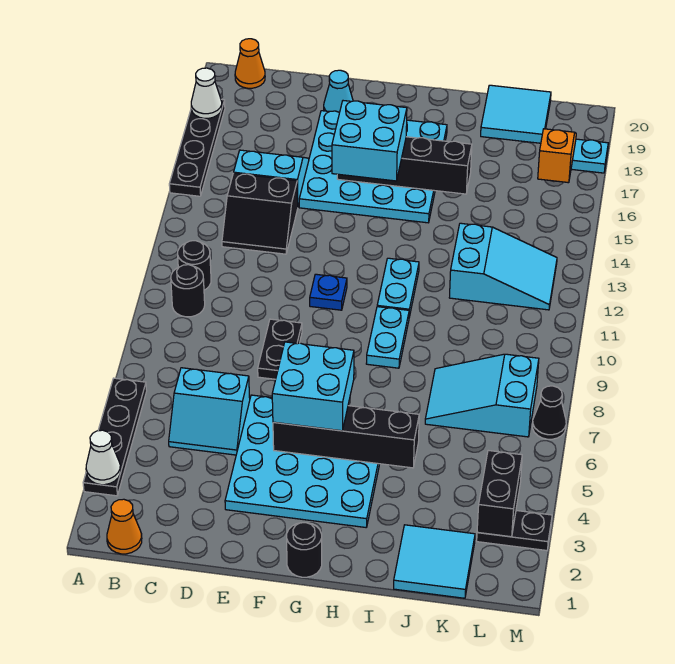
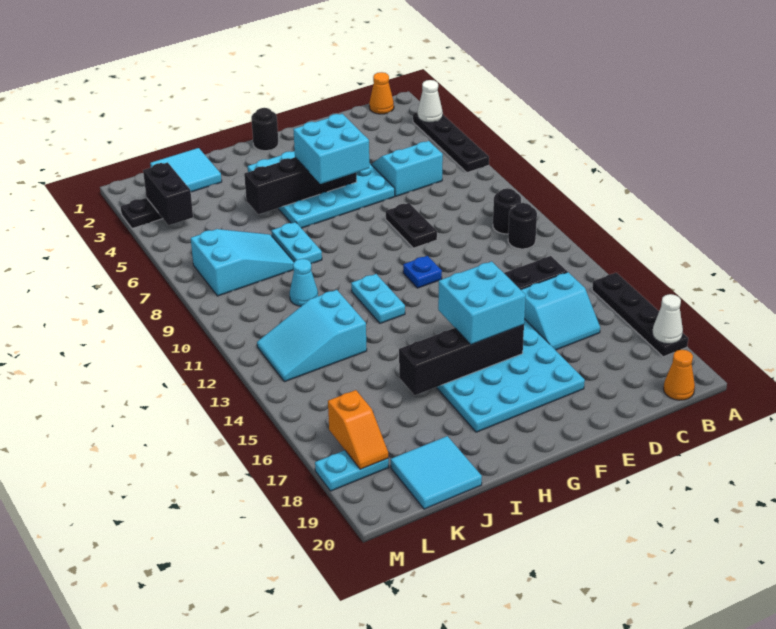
cyan 1x1 cone [324,70,353,112] -> cyan 1x1 cone moved to [290,259,318,306]
cyan 1x2 plate [366,307,409,368] -> cyan 1x2 plate moved to [271,222,322,264]
black 1x1 cone [532,386,566,439] -> none

